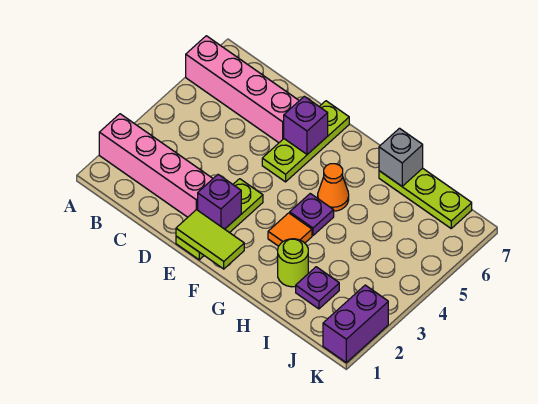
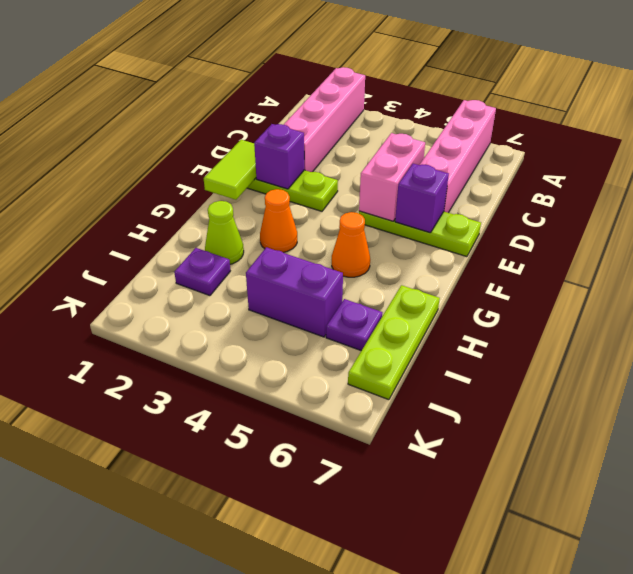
none -> pink 1x2 brick [359,133,425,221]
orange 1x1 tile [268,213,312,246] -> orange 1x1 cone [260,189,297,252]
purple 1x1 plate [290,194,334,235] -> purple 1x1 plate moved to [326,299,382,351]
lime 1x1 round brick [278,239,308,287] -> lime 1x1 cone [205,201,244,264]
grey 1x1 brick [379,128,423,186] -> none
purple 1x2 brick [323,285,388,362] -> purple 1x2 brick moved to [246,247,343,337]

